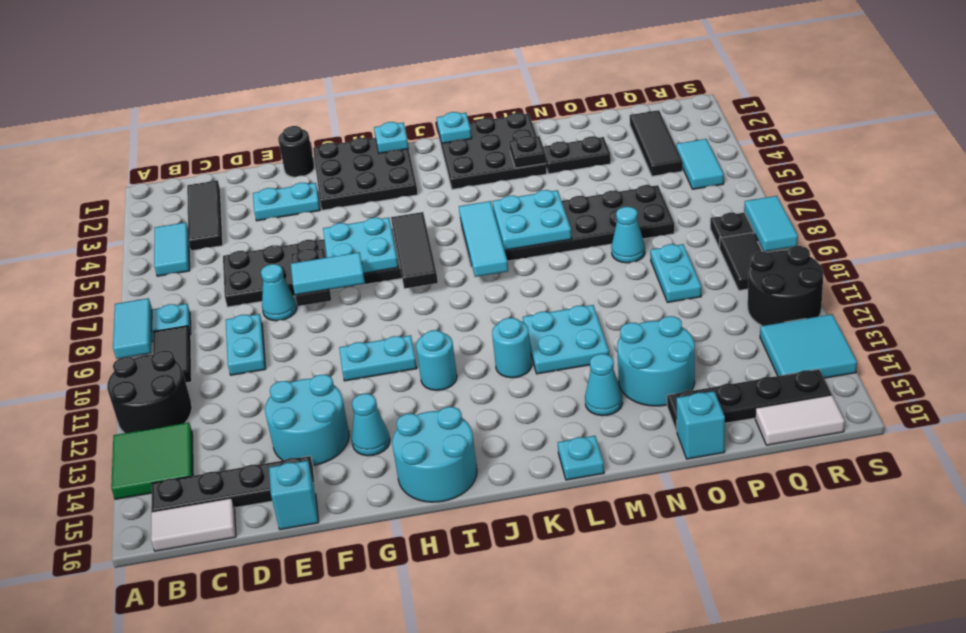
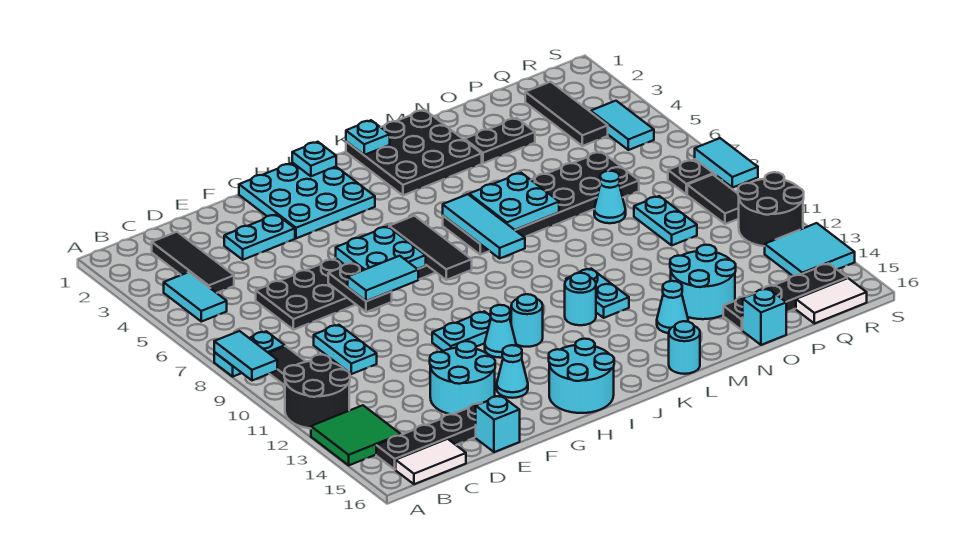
cyan 1x1 cone [261,264,297,321] -> cyan 1x1 cone moved to [485,305,516,358]
black 1x1 round brick [278,126,314,177] -> none
black 3x3 plate [313,138,418,210] -> cyan 3x3 plate [239,163,375,238]
cyan 2x2 plate [523,305,609,374] -> cyan 1x2 plate [566,269,629,318]
cyan 1x1 plate [558,436,604,480] -> cyan 1x1 round brick [669,321,700,374]
black 1x1 plate [509,136,546,168] -> none

